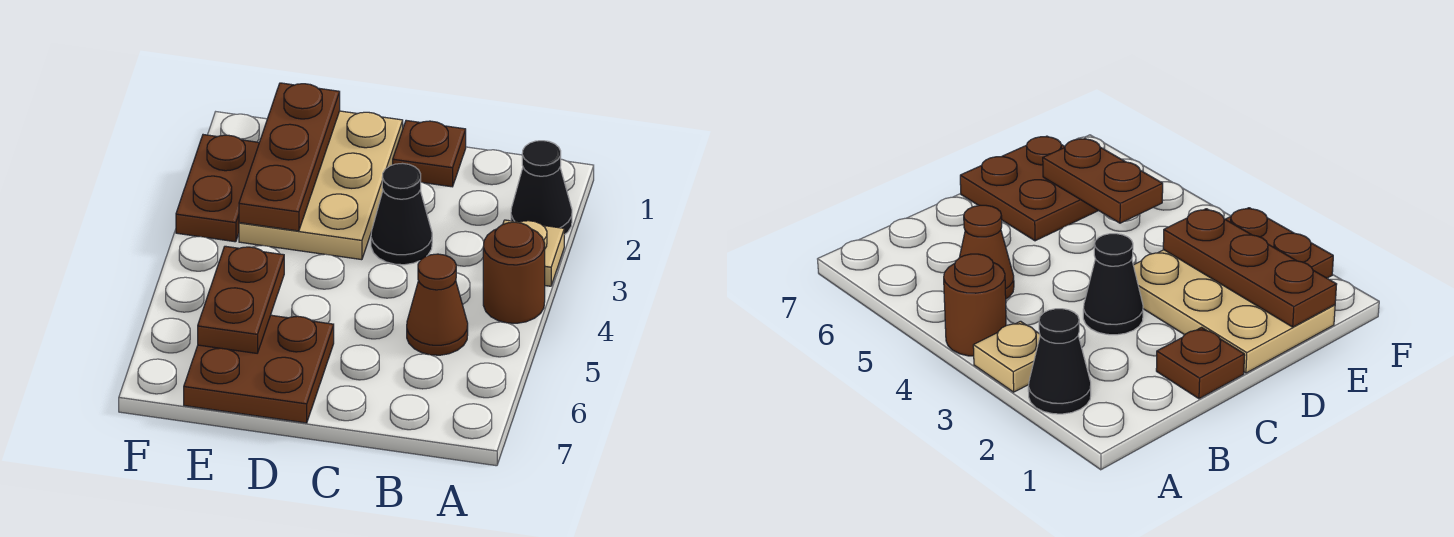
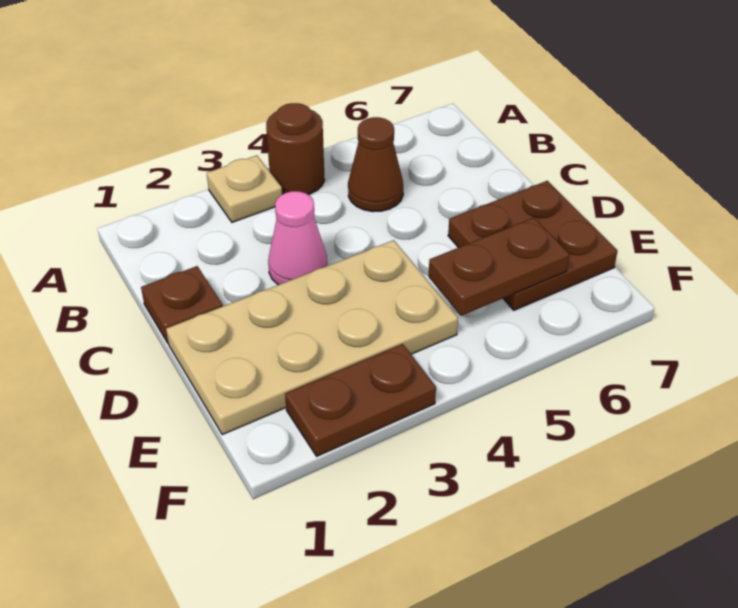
black 1x1 cone [511,141,572,235] -> none
black 1x1 cone [371,163,432,265] -> pink 1x1 cone [268,191,327,285]
tan 2x3 plate [239,111,403,260] -> tan 2x4 plate [166,240,458,435]
brown 1x3 plate [239,83,340,231] -> none

